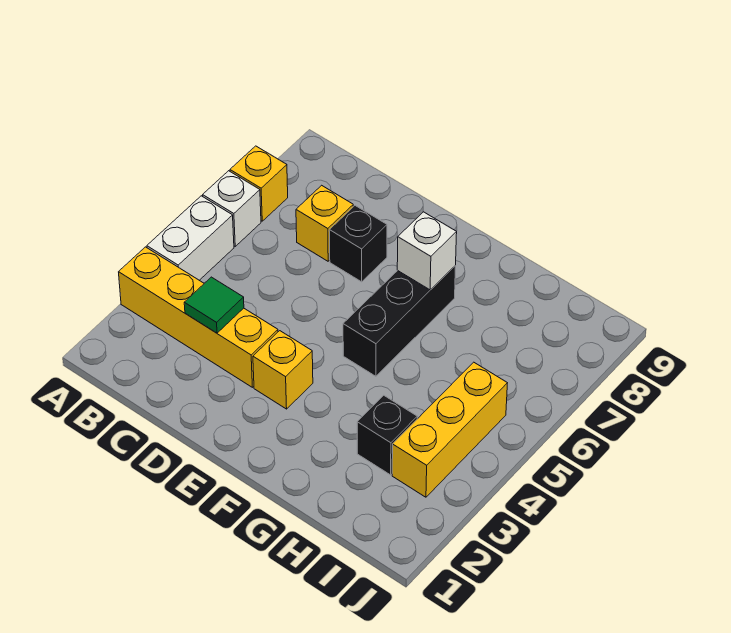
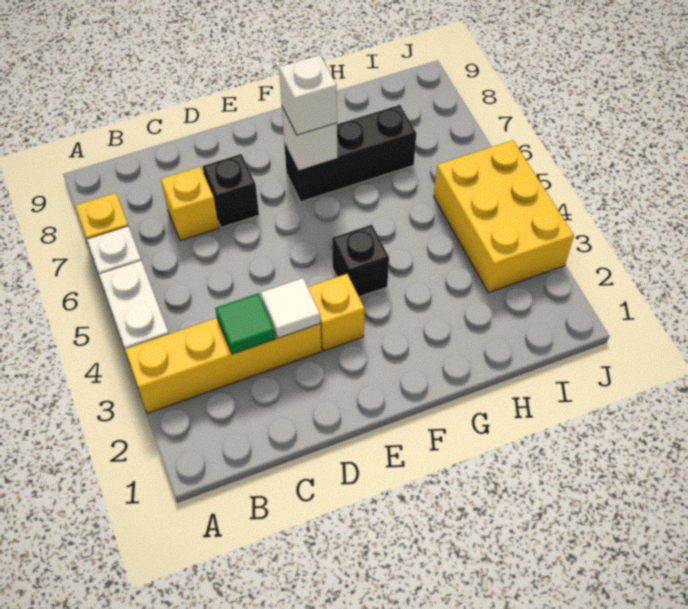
none -> white 1x1 tile [261,278,320,338]
black 1x3 brick [343,266,456,376] -> black 1x3 brick turned to [284,105,416,202]
none -> white 1x1 brick [279,55,337,135]
black 1x1 brick [357,395,417,475] -> black 1x1 brick moved to [332,225,389,297]
yellow 1x3 brick [392,362,507,497] -> yellow 2x3 brick [434,140,574,293]

